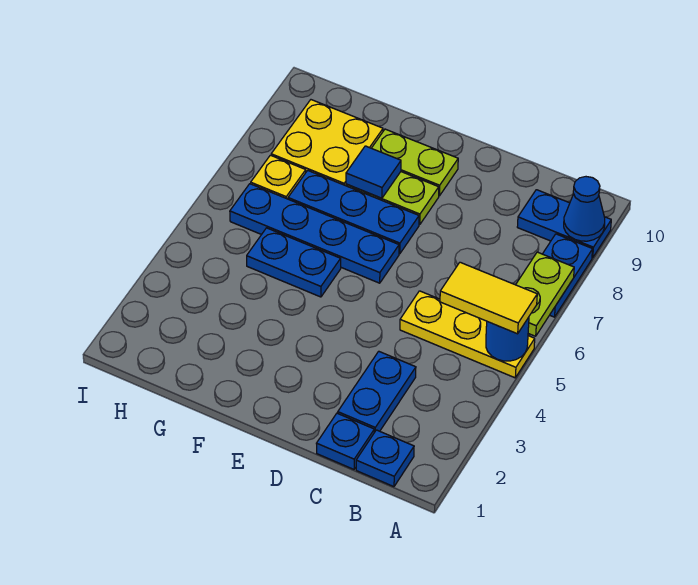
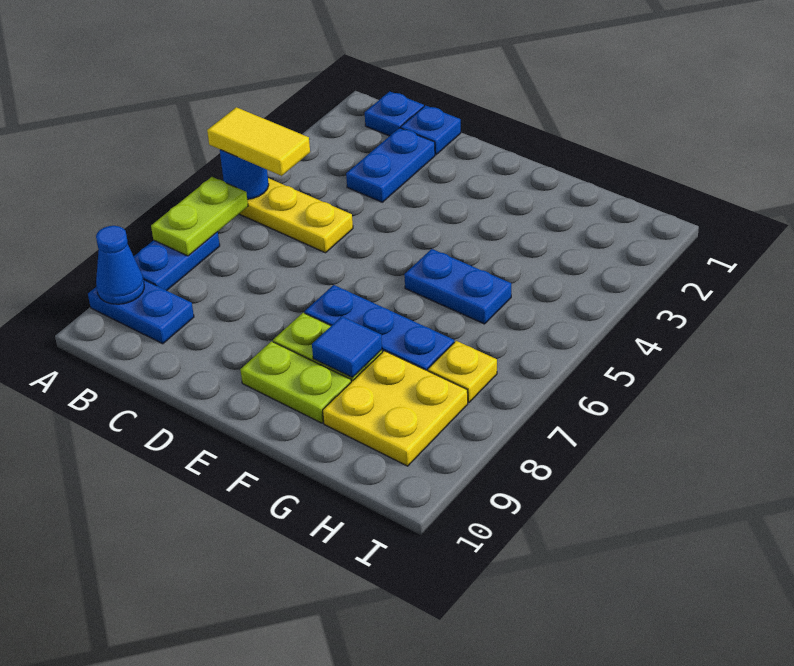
blue 1x4 plate [230,184,399,283] -> none

